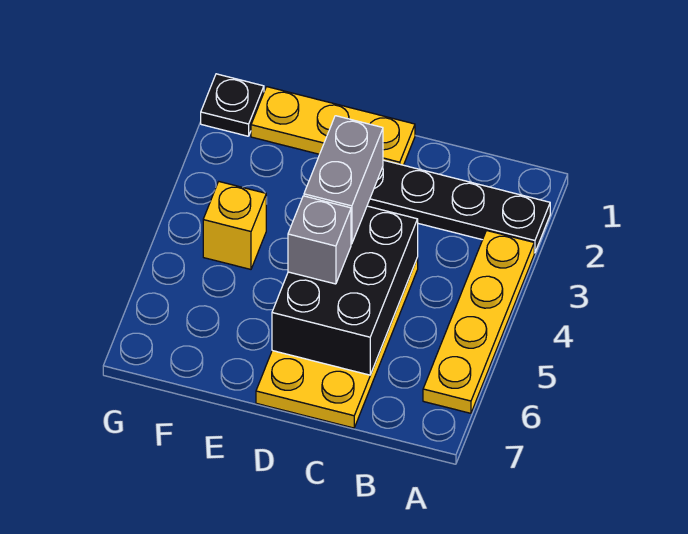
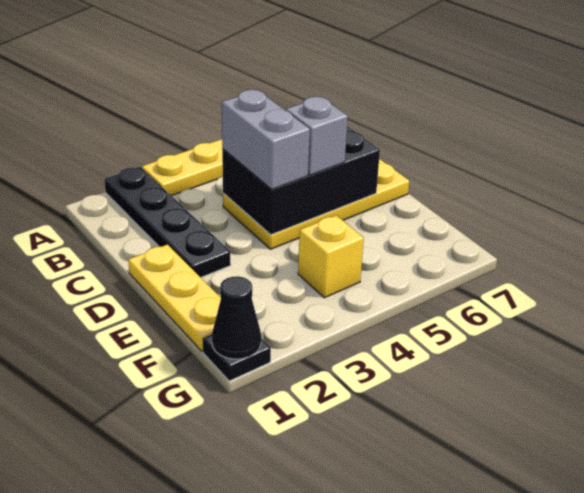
grey 1x2 brick [304,116,383,244] -> grey 1x2 brick turned to [222,90,310,189]
none -> black 1x1 cone [212,276,261,359]

